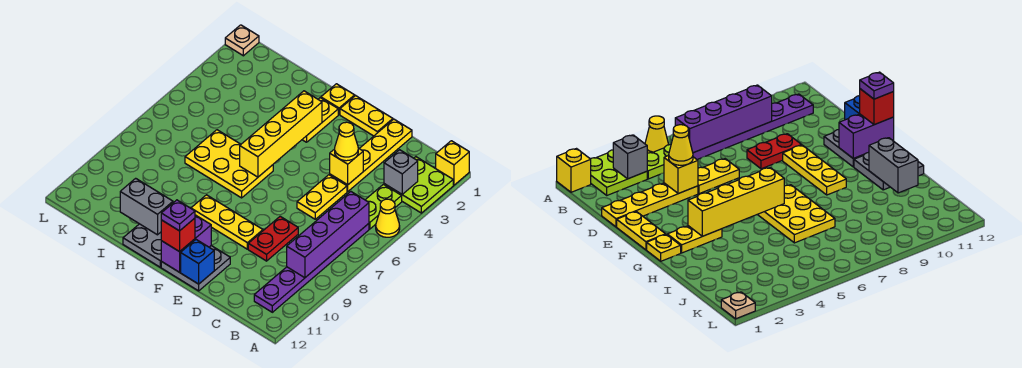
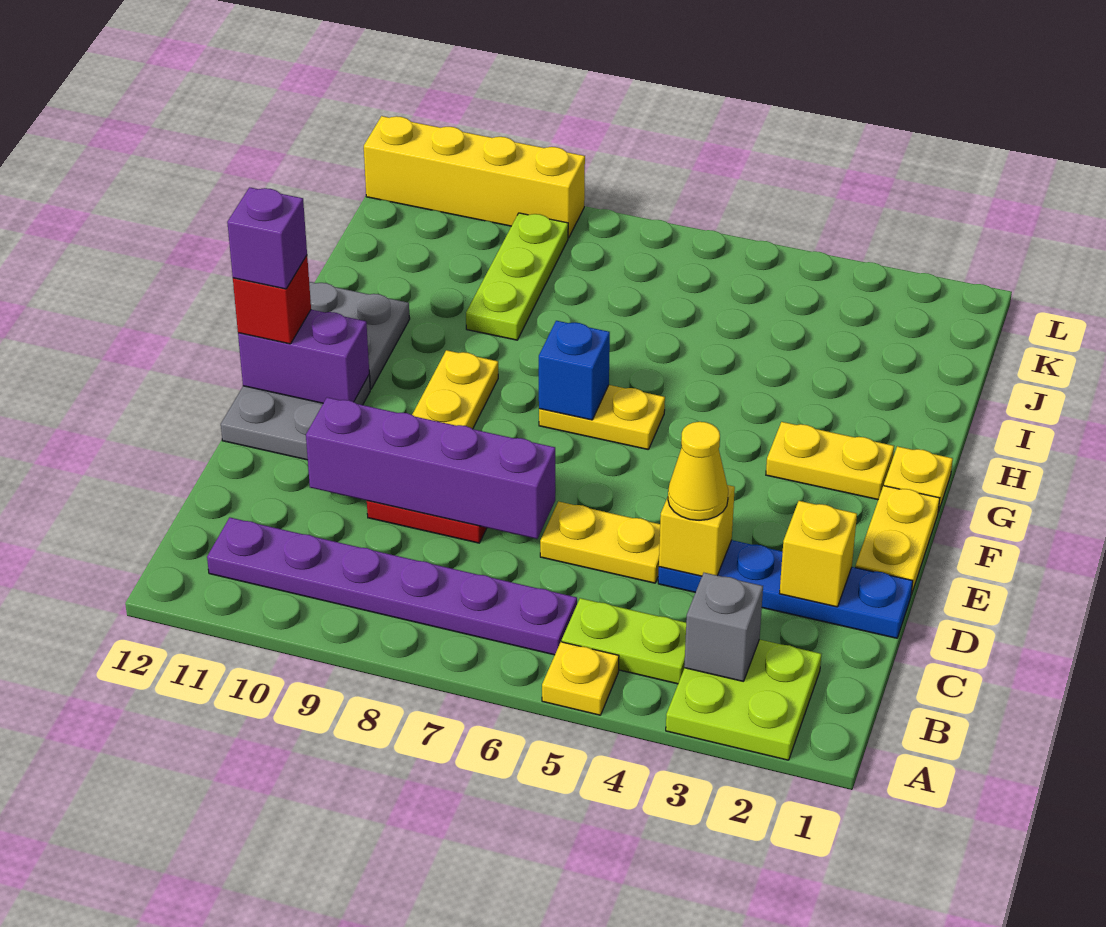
yellow 1x1 brick [436,141,469,185] -> yellow 1x1 brick moved to [779,501,857,607]
yellow 1x1 cone [376,199,400,237] -> yellow 1x1 plate [542,642,619,715]
purple 1x4 brick [287,192,369,278] -> purple 1x4 brick moved to [306,397,555,539]
yellow 1x4 plate [330,119,412,191] -> blue 1x4 plate [658,540,913,638]
blue 1x1 brick [181,240,214,284] -> blue 1x1 brick moved to [539,321,610,420]
purple 1x1 plate [161,200,195,231] -> purple 1x1 brick [227,187,307,289]
yellow 1x4 brick [240,91,322,177] -> yellow 1x4 brick moved to [364,116,585,238]
yellow 2x3 plate [185,130,273,198] -> yellow 1x2 plate [539,385,665,450]
grey 1x2 brick [120,178,173,235] -> none
none -> lime 1x3 plate [466,213,568,340]
tan 1x1 plate [225,25,259,56] -> none

